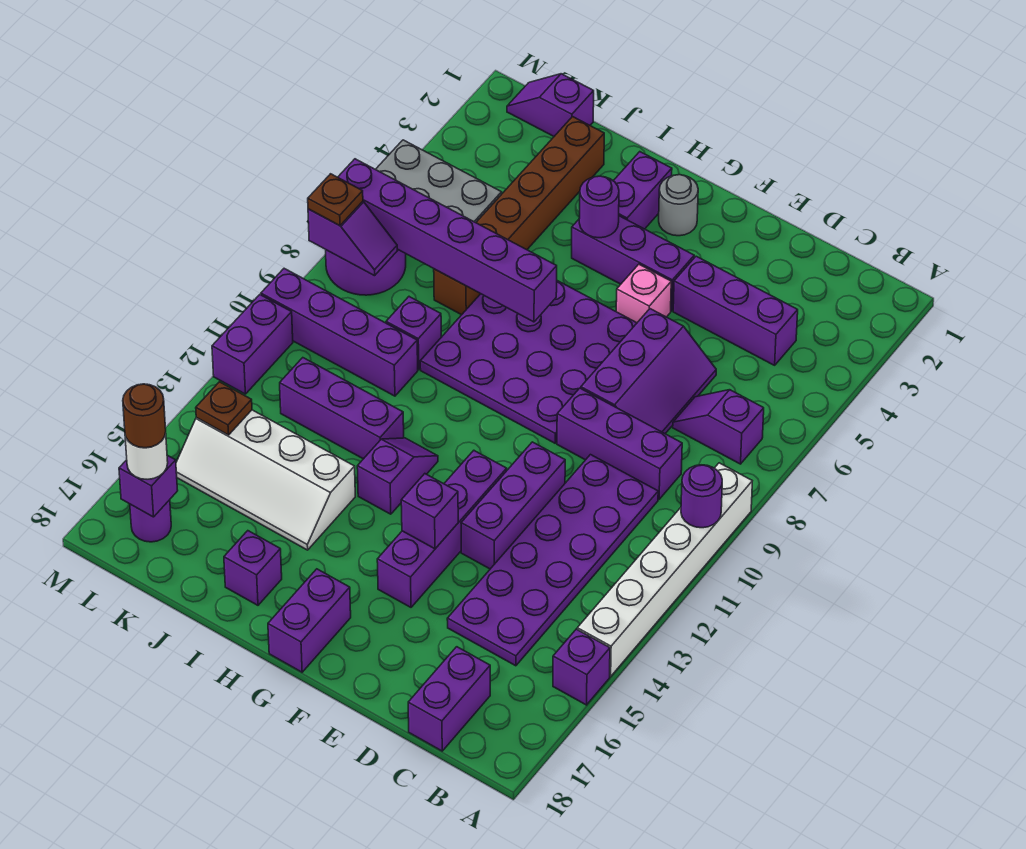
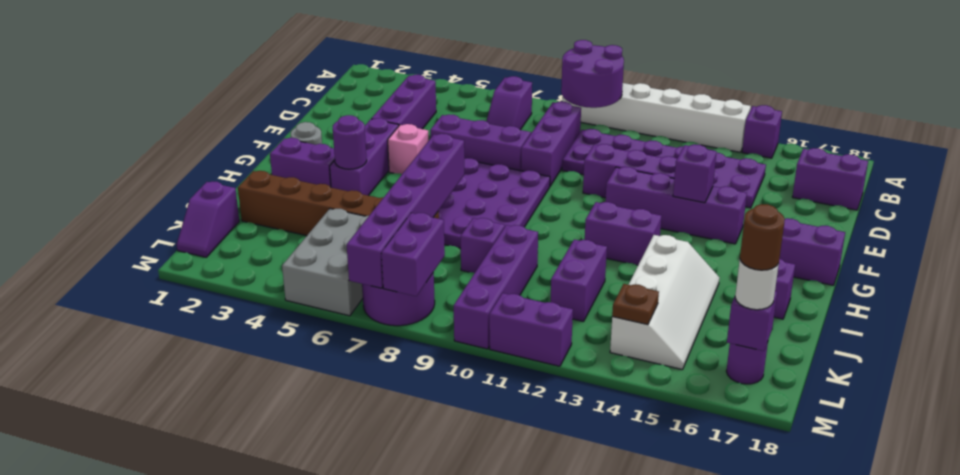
purple 1x1 round brick [681,465,722,528] -> purple 2x2 round brick [561,40,624,108]
purple 1x2 slope [357,438,438,514] -> purple 1x2 brick [585,202,662,265]
purple 1x3 brick [280,358,404,459] -> purple 1x2 brick [551,240,607,322]
purple 1x2 slope [308,202,397,276] -> purple 1x2 brick [381,213,445,296]
brown 1x1 plate [308,174,363,226] -> none

